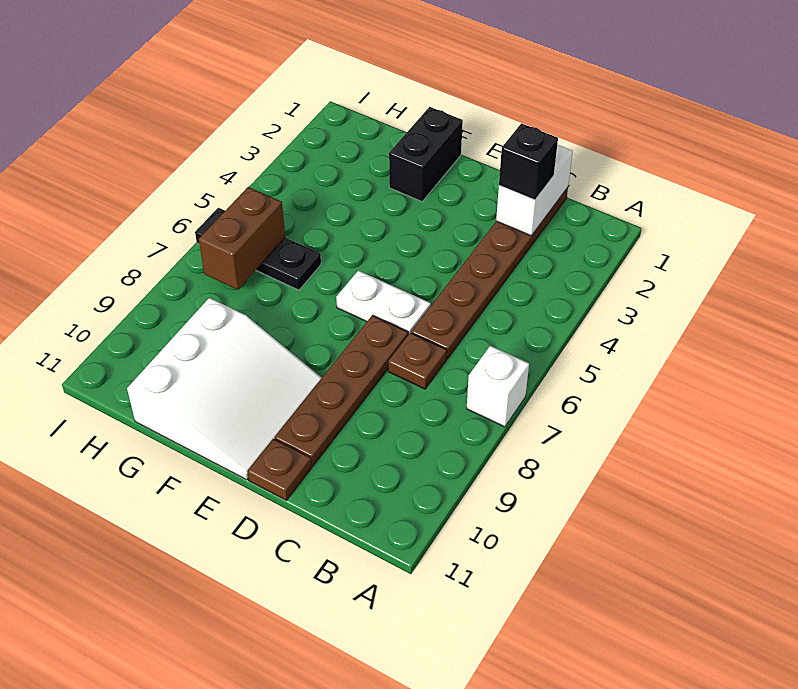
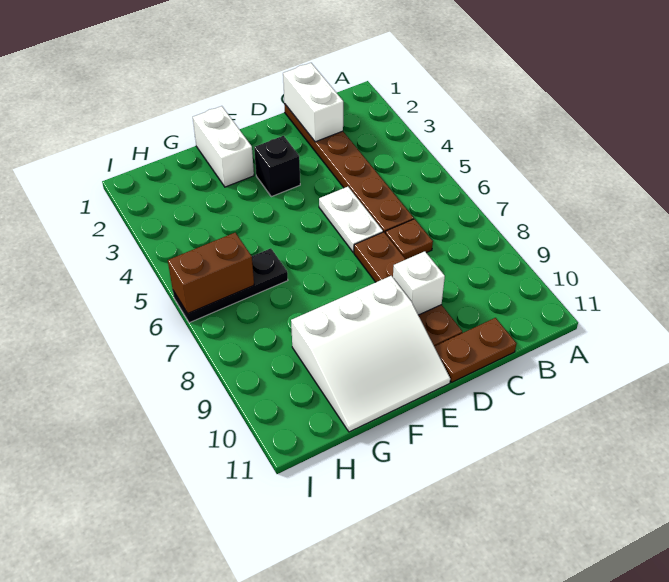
white 1x1 brick [467,346,529,427] -> white 1x1 brick moved to [393,251,445,315]
black 1x1 brick [499,123,558,200] -> black 1x1 brick moved to [254,136,300,197]
white 1x2 plate [336,271,431,335] -> white 1x2 plate turned to [319,187,383,252]
brown 1x1 plate [247,439,312,500] -> brown 1x2 plate [434,318,516,382]
white 3x3 slope [127,298,322,480] -> white 3x3 slope turned to [291,276,450,432]
black 1x2 brick [389,107,463,201] -> white 1x2 brick [193,106,254,187]
brown 1x2 brick [199,187,285,290] -> brown 1x2 brick turned to [168,233,254,313]

